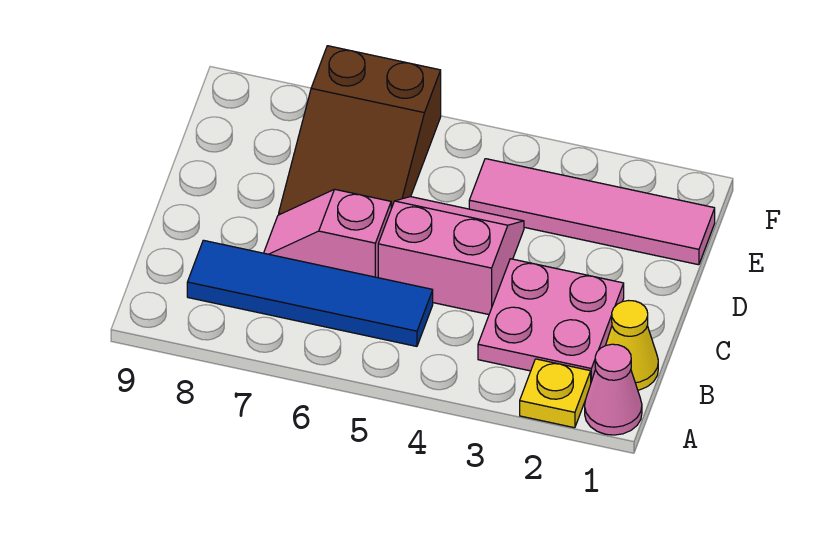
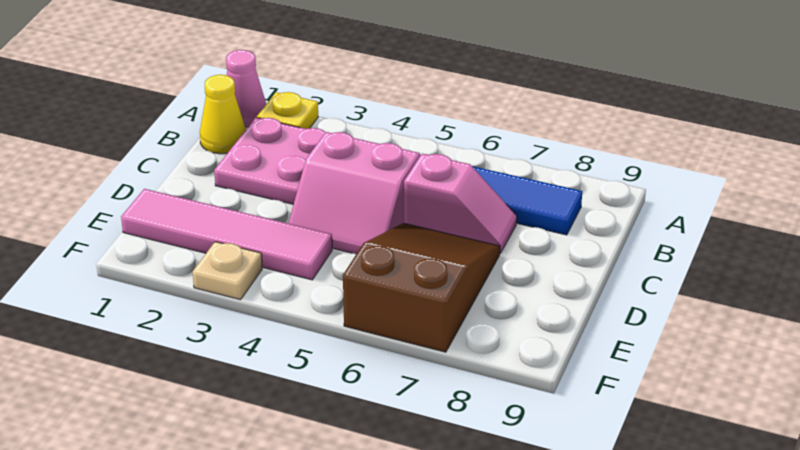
none -> tan 1x1 plate [193,242,262,300]

